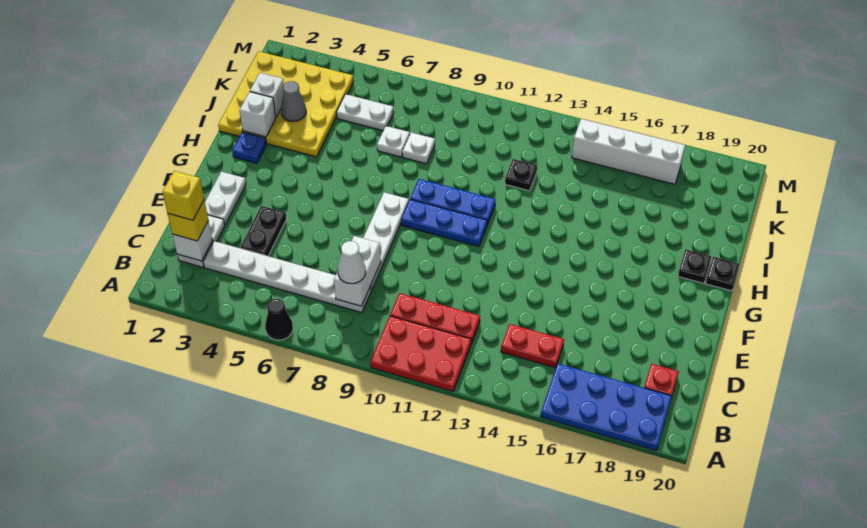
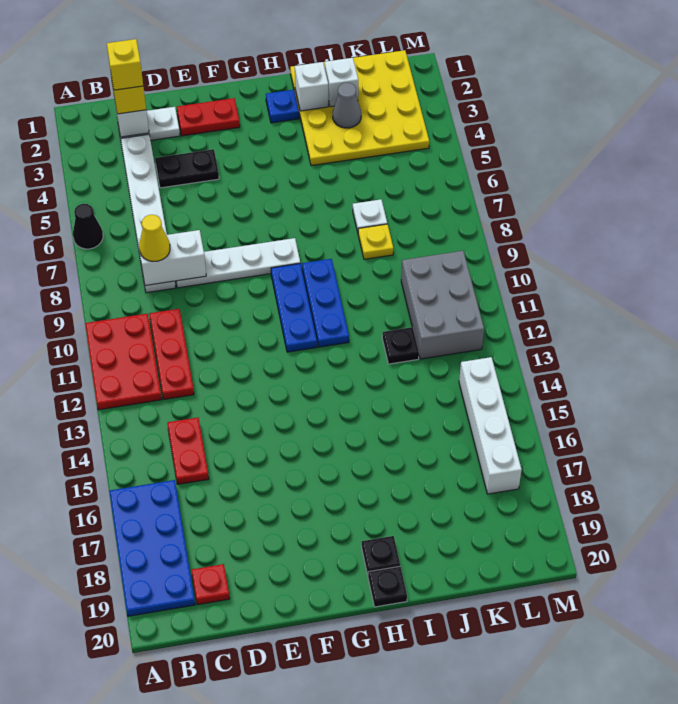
white 1x1 cone [338,241,366,284] -> yellow 1x1 cone [139,215,170,262]
white 1x2 plate [205,172,246,224] -> red 1x2 plate [177,98,240,136]
white 1x1 plate [402,132,435,164] -> yellow 1x1 plate [358,224,393,259]
white 1x2 plate [336,94,394,131] -> none
none -> grey 2x3 brick [401,251,484,359]

